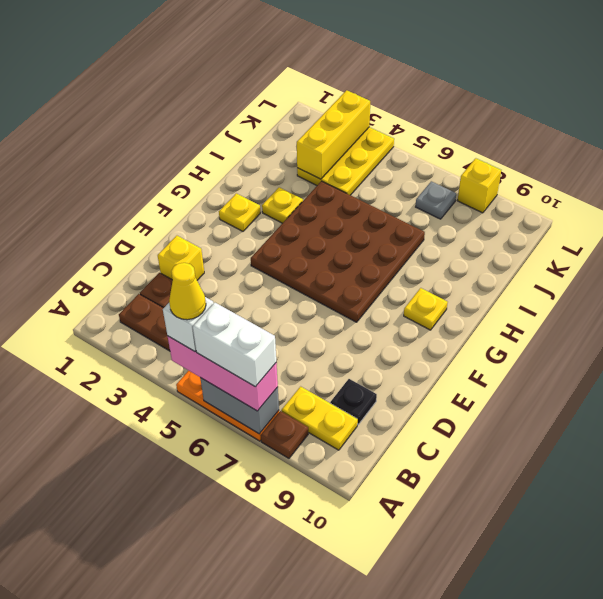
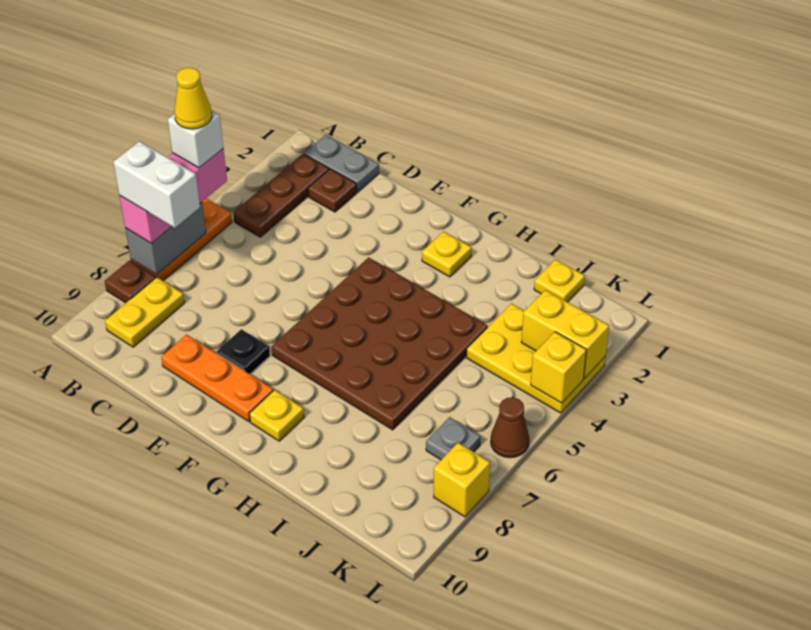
white 1x2 brick [193,303,276,387] -> white 1x2 brick turned to [113,141,200,228]
none -> grey 1x2 plate [304,135,379,192]
black 1x1 plate [330,379,377,425] -> black 1x1 plate moved to [217,329,270,374]
yellow 1x1 brick [158,236,204,280] -> yellow 1x1 brick moved to [531,332,586,403]
none -> orange 1x3 plate [161,335,273,422]
yellow 1x1 plate [262,187,303,223] -> yellow 1x1 plate moved to [534,260,585,302]
yellow 1x3 brick [297,90,370,179] -> yellow 1x2 brick [521,290,609,378]
none -> brown 1x1 cone [491,397,529,458]

